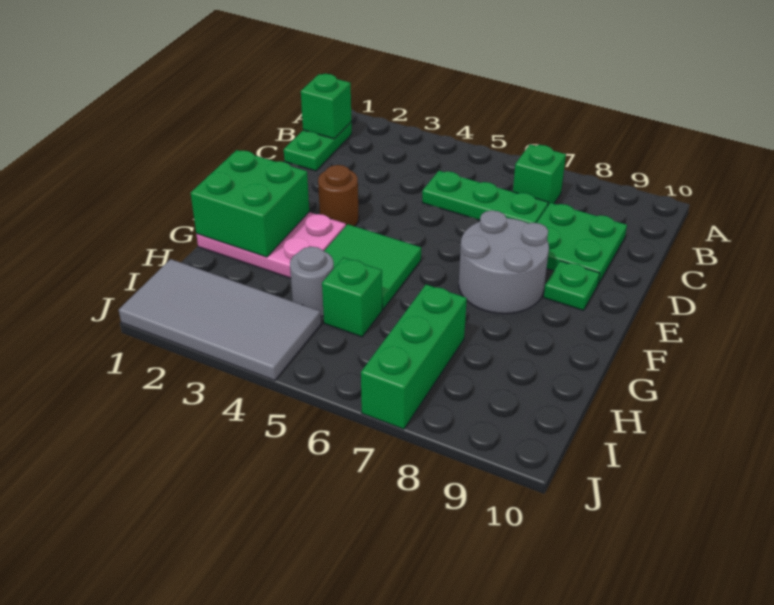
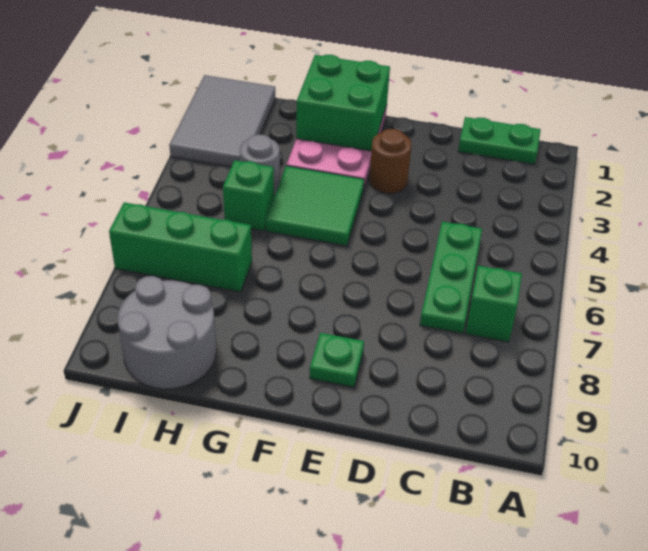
green 1x1 brick [301,74,351,139] -> none
green 2x2 plate [537,203,627,284] -> none
grey 2x2 round brick [459,210,549,314] -> grey 2x2 round brick moved to [118,276,217,389]
grey 2x4 tile [119,259,321,381] -> grey 2x3 tile [169,75,275,167]

